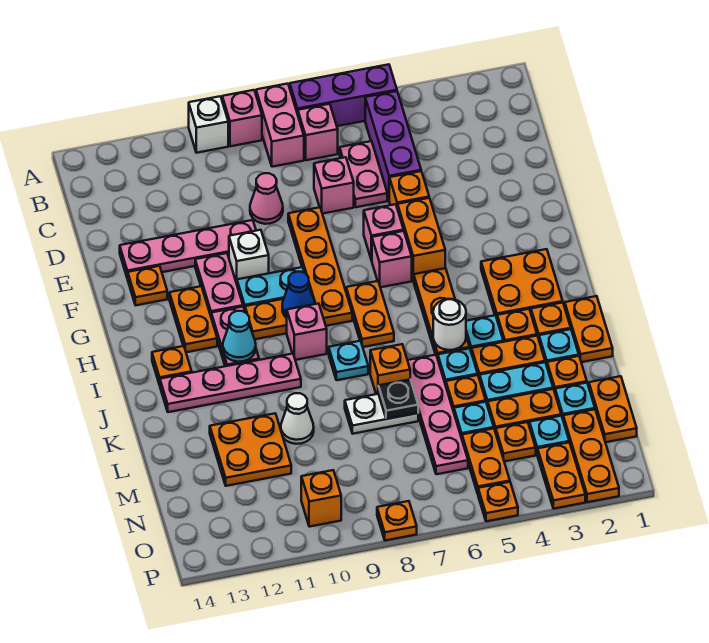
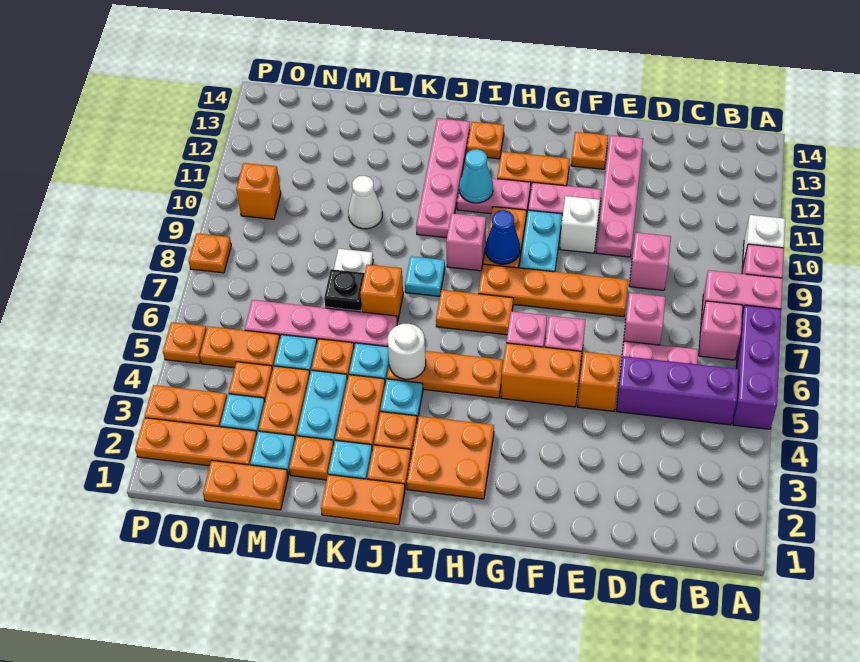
pink 1x1 cone [250,173,283,224] -> pink 1x1 brick [629,233,671,290]
orange 2x2 plate [210,414,291,486] -> none

